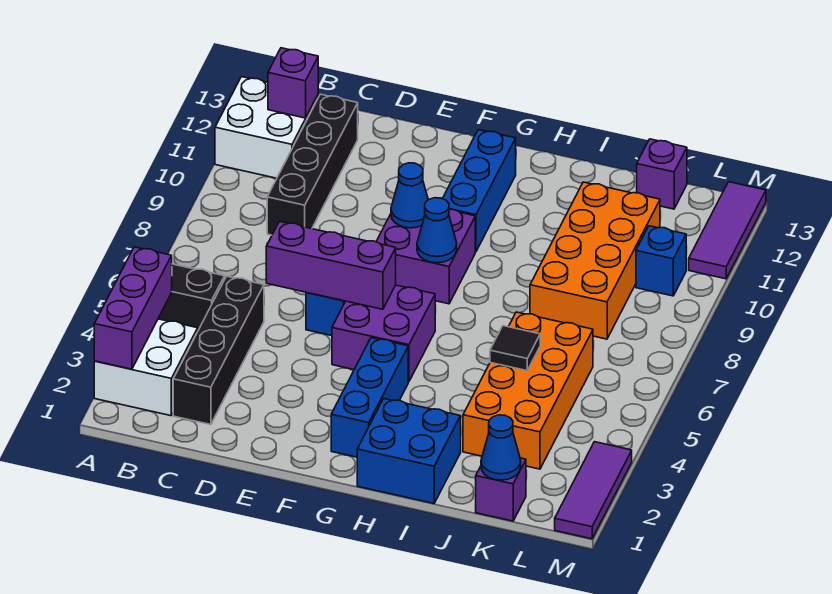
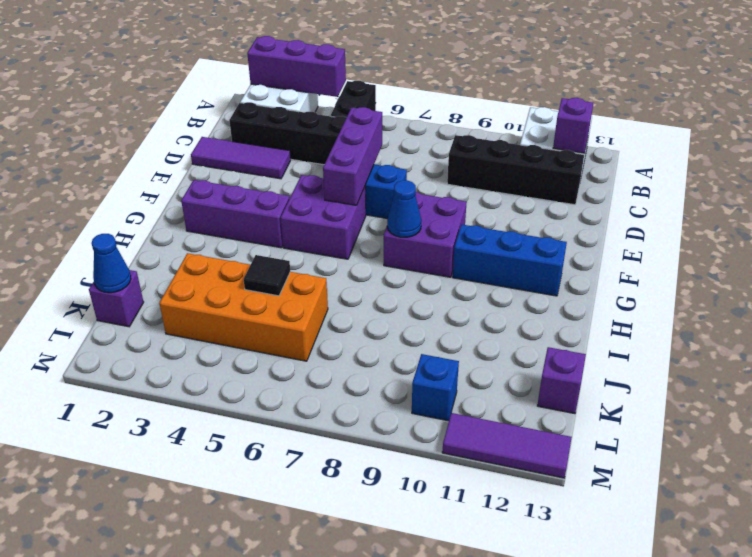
blue 1x1 cone [391,163,428,228] -> none
blue 1x3 brick [331,338,408,457] -> purple 1x3 brick [181,180,290,248]
blue 2x2 brick [357,399,461,503] -> none
orange 2x4 brick [530,182,660,339] -> none
purple 1x3 tile [555,442,632,539] -> purple 1x3 tile moved to [191,137,291,179]

